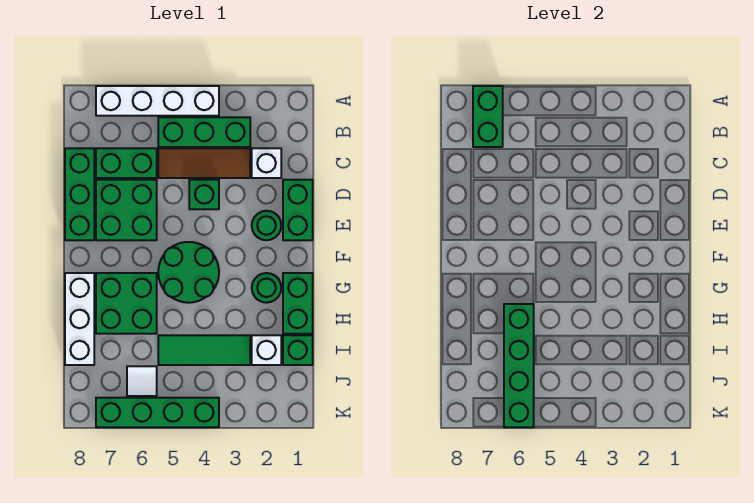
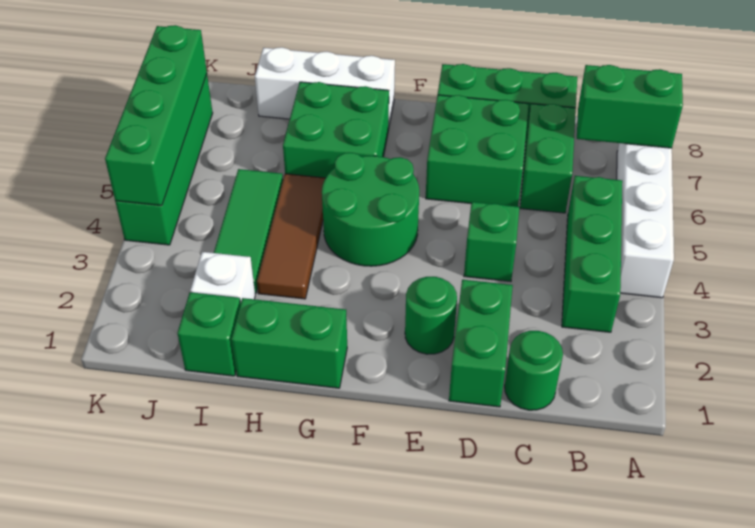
white 1x1 brick [252,148,281,178] -> none
brown 1x3 tile [158,148,250,178] -> brown 1x3 tile moved to [257,174,325,299]
green 1x2 brick [283,180,313,240] -> green 1x2 brick turned to [449,280,513,407]
green 1x1 round brick [252,273,281,303] -> green 1x1 round brick moved to [505,331,563,410]
green 1x4 brick [504,304,534,427] -> green 1x4 brick turned to [105,25,207,206]
white 1x1 tile [127,366,157,396] -> none

